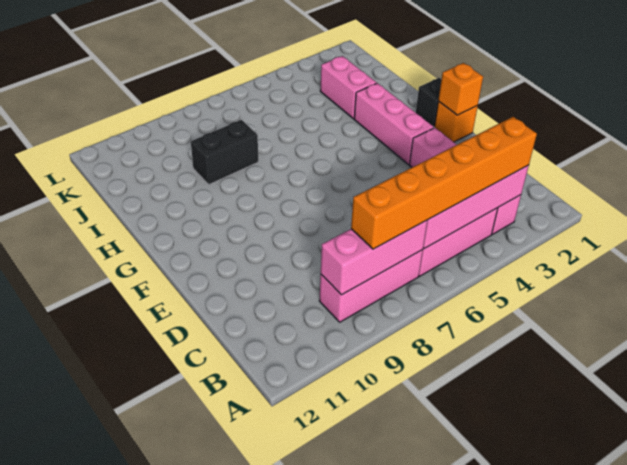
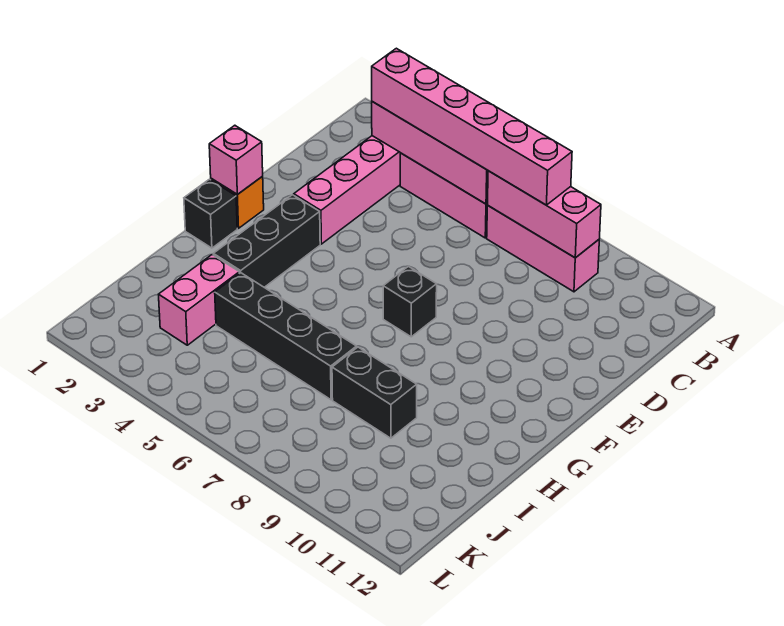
orange 1x6 brick [351,117,537,249] -> pink 1x6 brick [372,48,572,205]
orange 1x1 brick [438,63,483,115] -> pink 1x1 brick [209,125,263,195]
pink 1x3 brick [354,83,434,165] -> black 1x3 brick [213,195,320,287]
none -> black 1x1 brick [383,266,437,337]
none -> black 1x4 brick [215,273,357,400]

